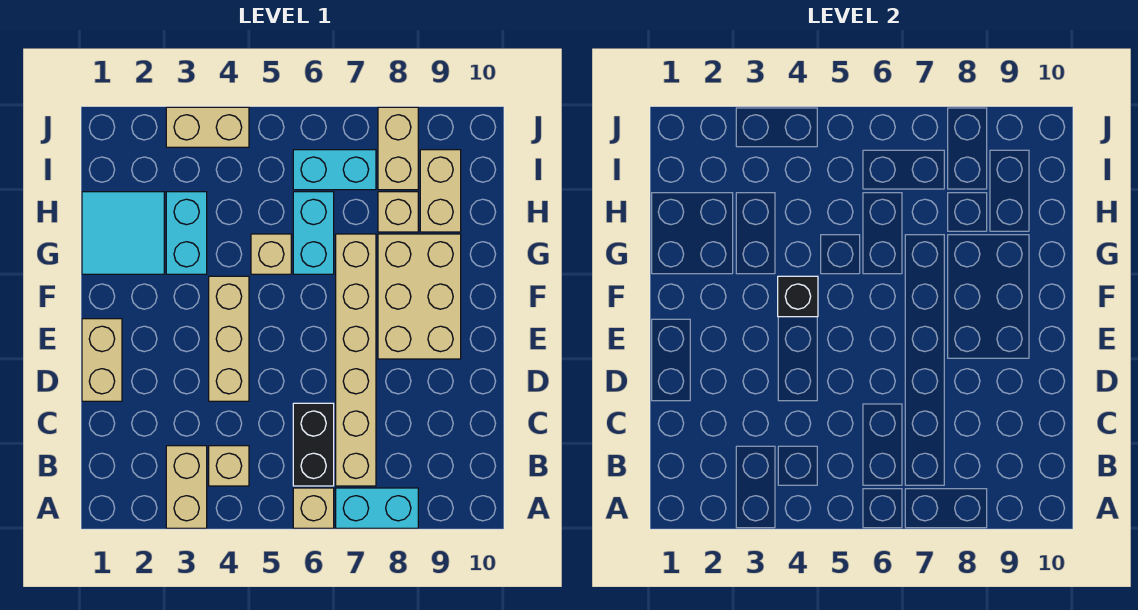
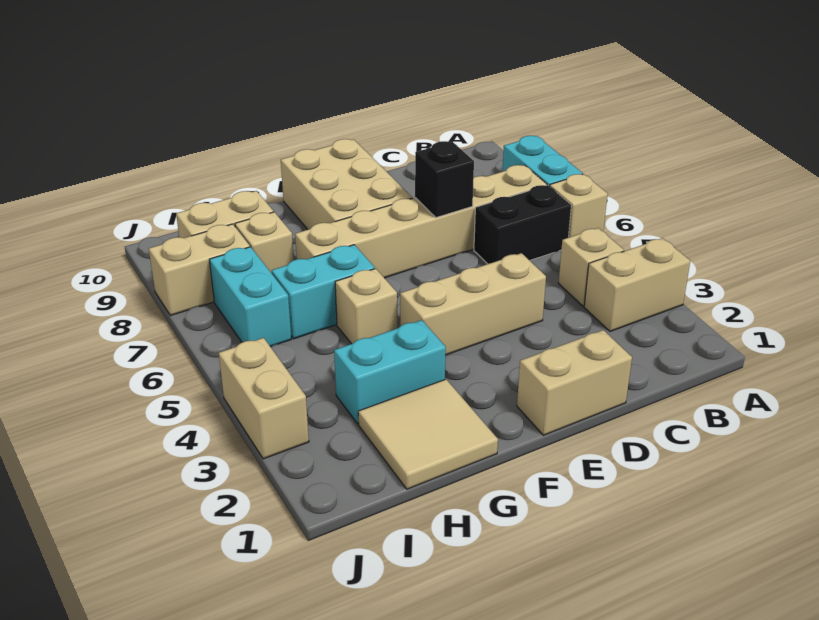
tan 2x3 brick [378,234,461,359] -> tan 2x3 brick turned to [281,139,412,229]
black 1x1 brick [778,276,818,317] -> black 1x1 brick moved to [415,141,474,217]
cyan 2x2 tile [82,192,164,274] -> tan 2x2 tile [358,379,498,489]

